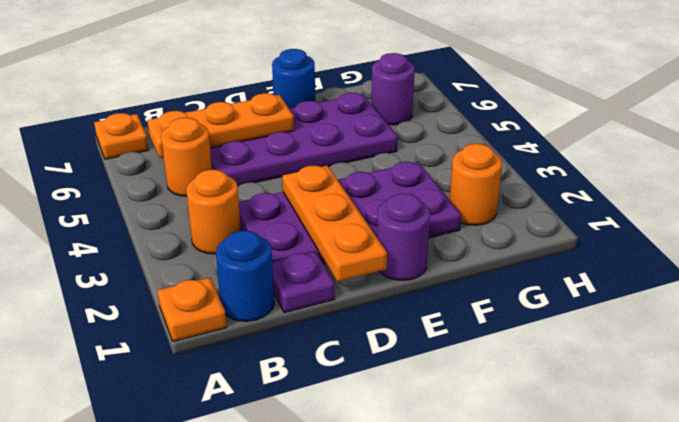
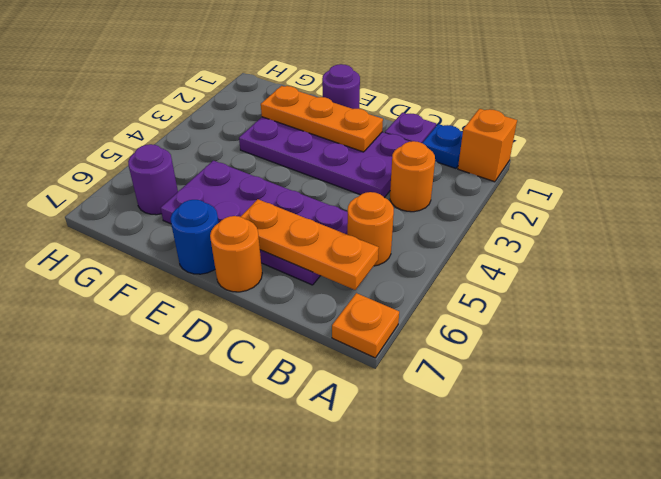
orange 1x1 plate [157,277,227,341] -> orange 1x1 brick [458,109,517,182]
blue 1x1 round brick [216,231,274,321] -> blue 1x1 plate [423,124,463,168]
orange 1x3 plate [282,165,387,282] -> orange 1x3 plate turned to [261,86,383,152]
orange 1x1 round brick [450,144,502,225] -> orange 1x1 round brick moved to [210,216,262,292]

